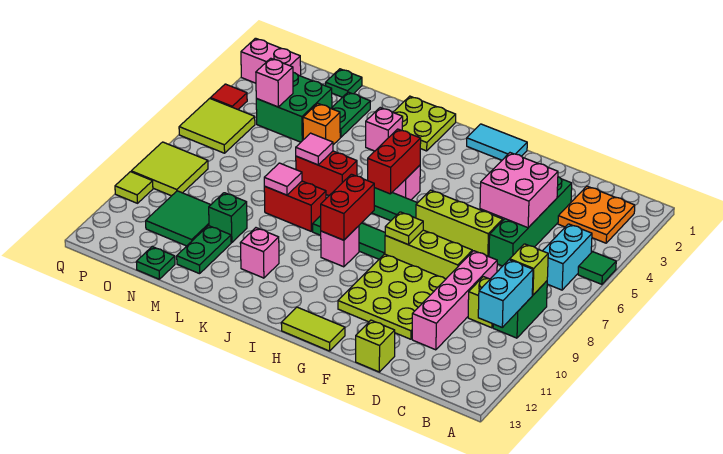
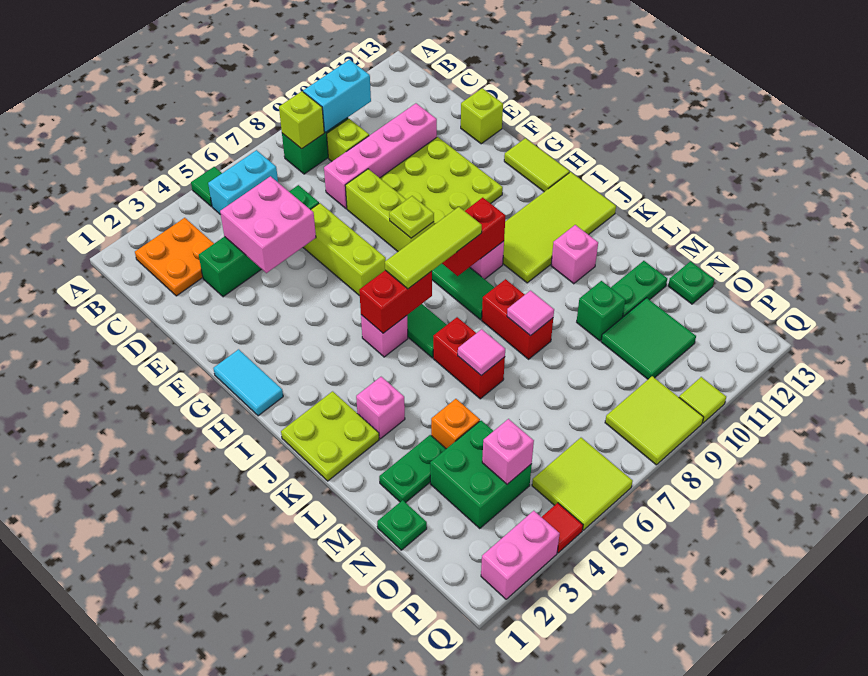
none -> lime 1x3 tile [385,207,482,289]
none -> lime 2x4 tile [503,172,616,283]
pink 1x2 brick [241,38,301,83] -> pink 1x2 brick turned to [481,511,560,599]

